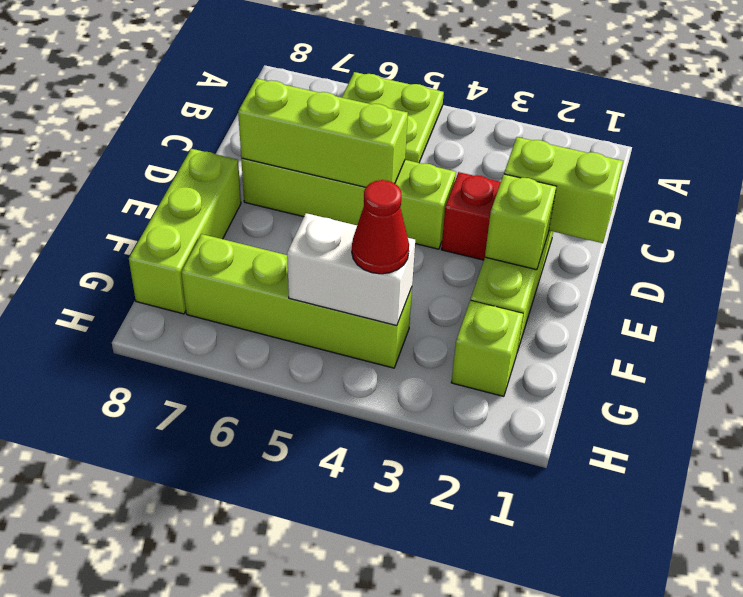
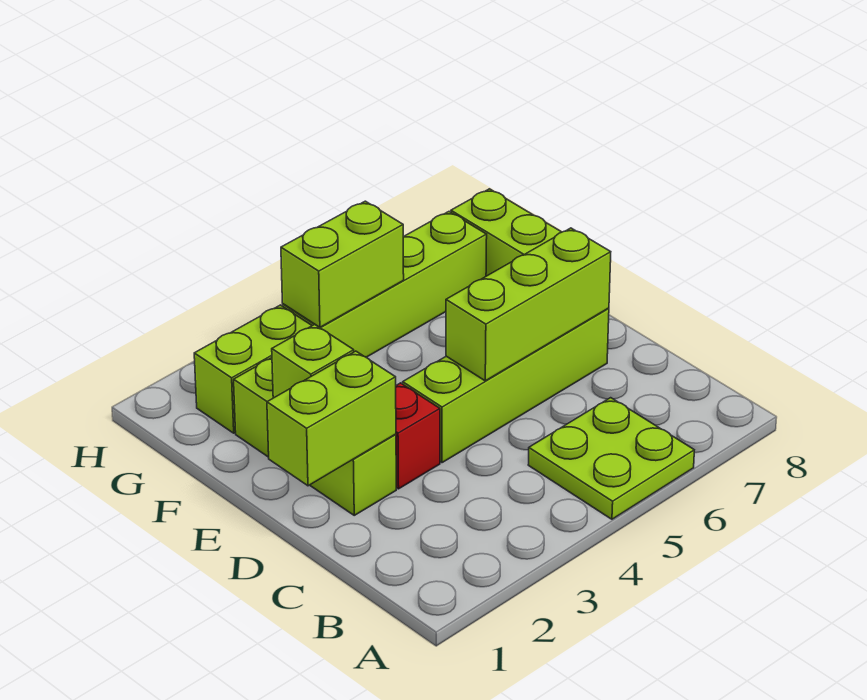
lime 1x1 brick [451,300,523,396] -> lime 1x2 brick [194,305,312,433]
white 1x2 brick [287,213,415,326] -> lime 1x2 brick [281,201,404,327]
red 1x1 cone [352,180,409,274] -> none

